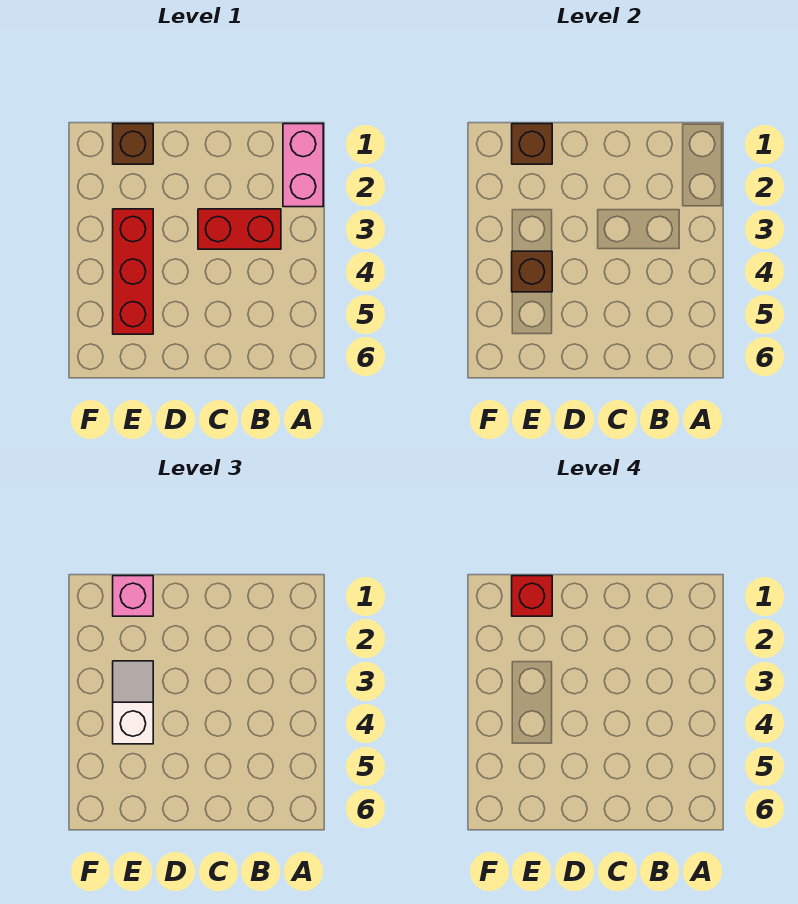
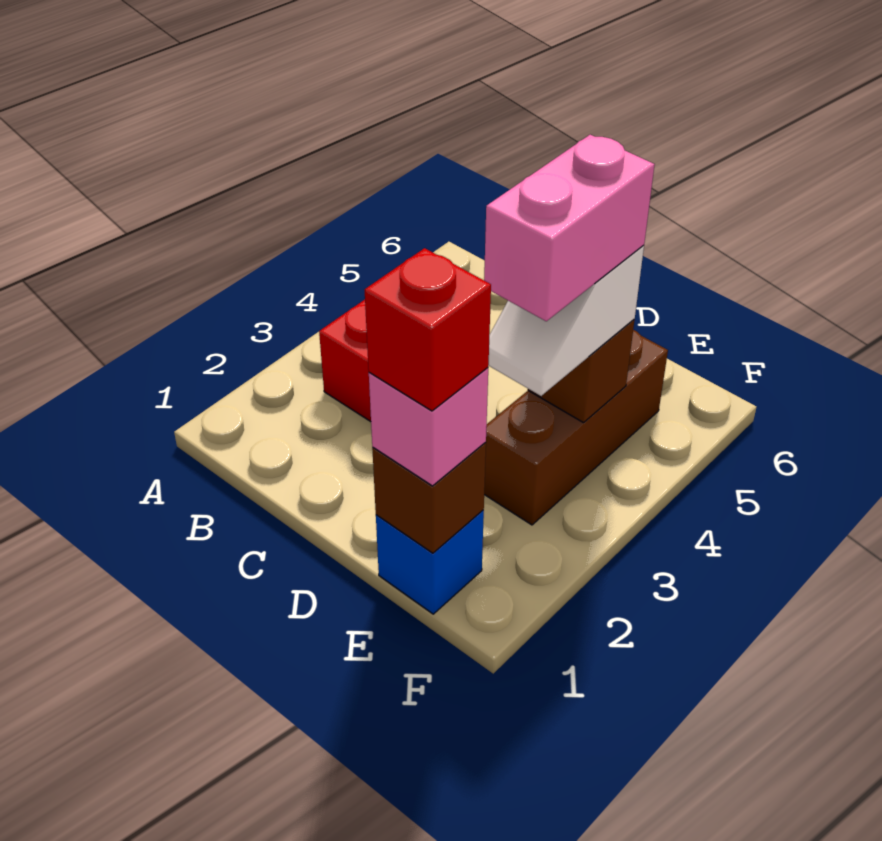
pink 1x2 brick [283,124,323,207] -> pink 1x2 brick moved to [484,135,655,321]
brown 1x1 brick [113,124,153,164] -> blue 1x1 brick [376,510,484,614]
red 1x3 brick [113,209,153,334] -> brown 1x3 brick [484,330,668,525]

